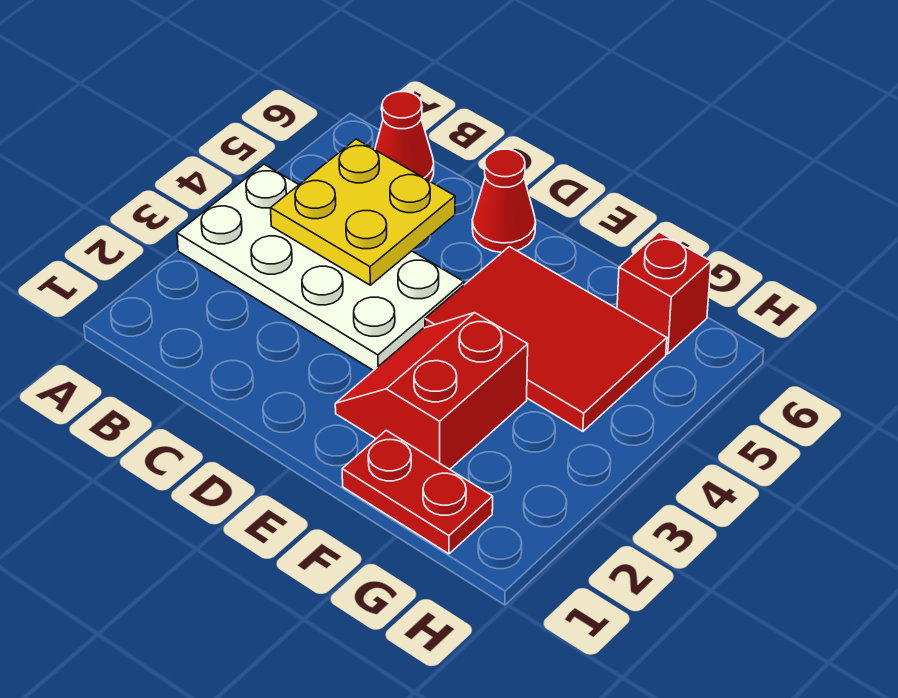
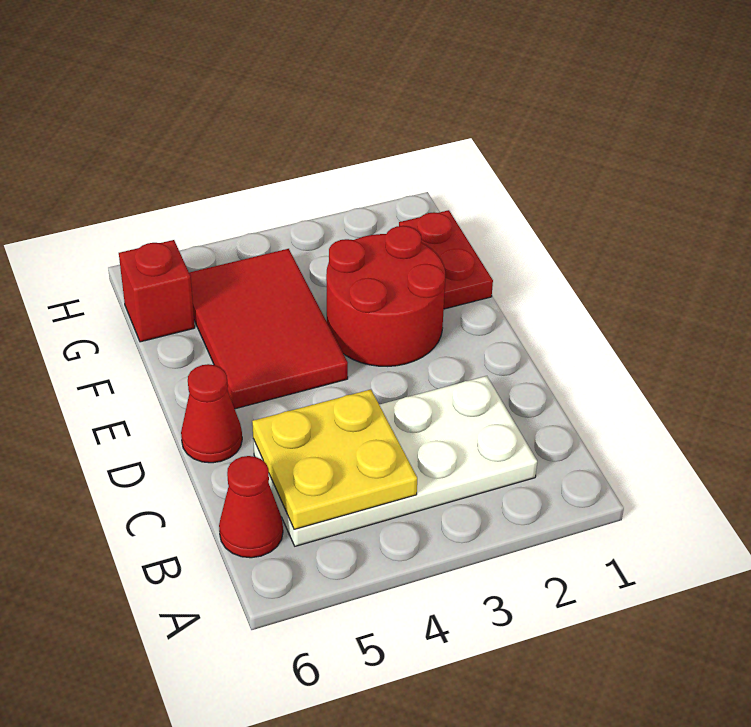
white 2x4 plate [177,164,464,371] -> white 2x4 plate turned to [253,376,537,546]
red 2x2 slope [335,313,528,469] -> red 2x2 round brick [326,226,445,366]

